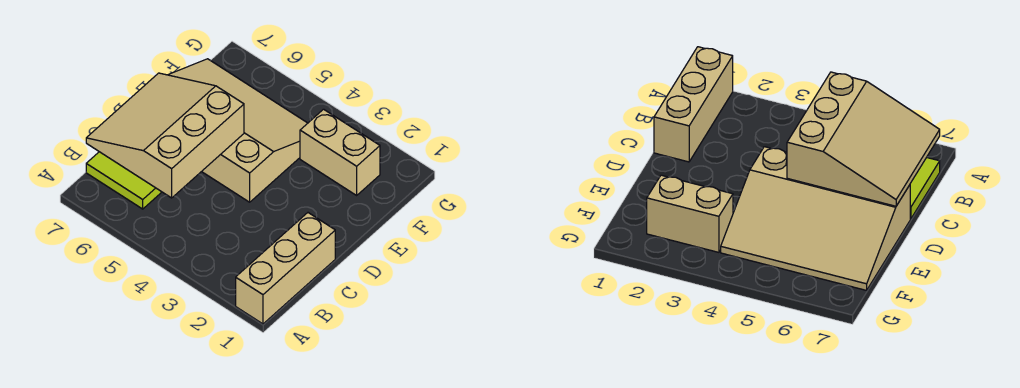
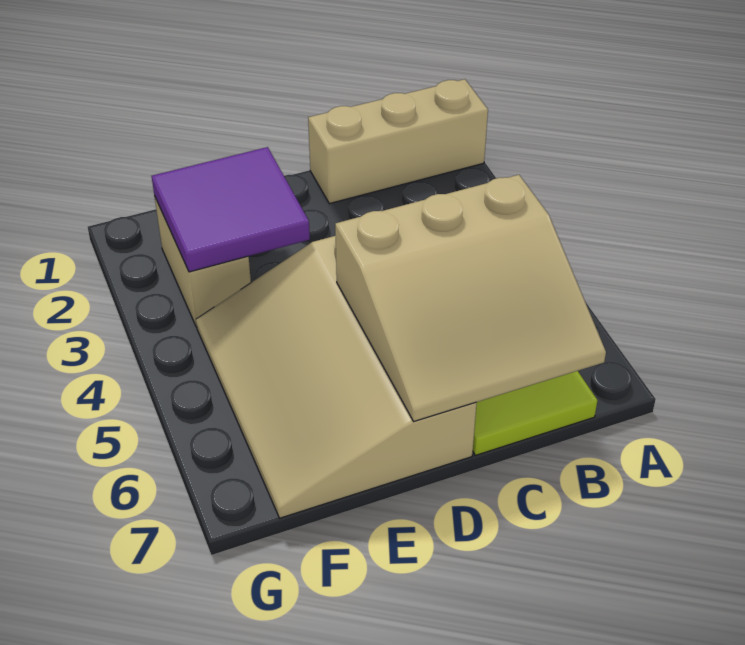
none -> purple 2x2 tile [152,147,310,272]

